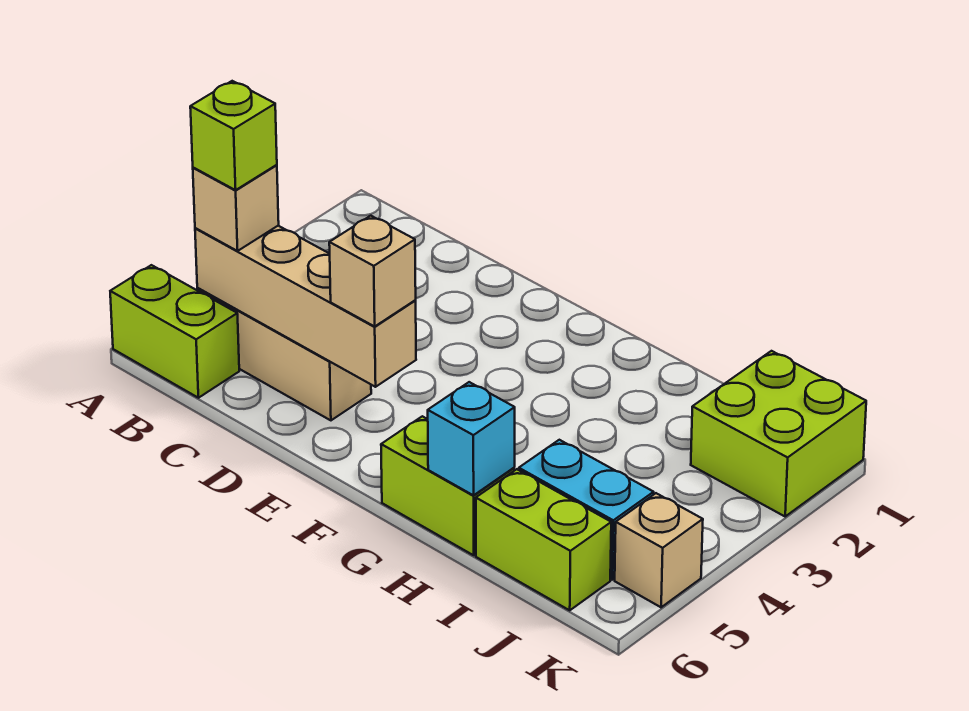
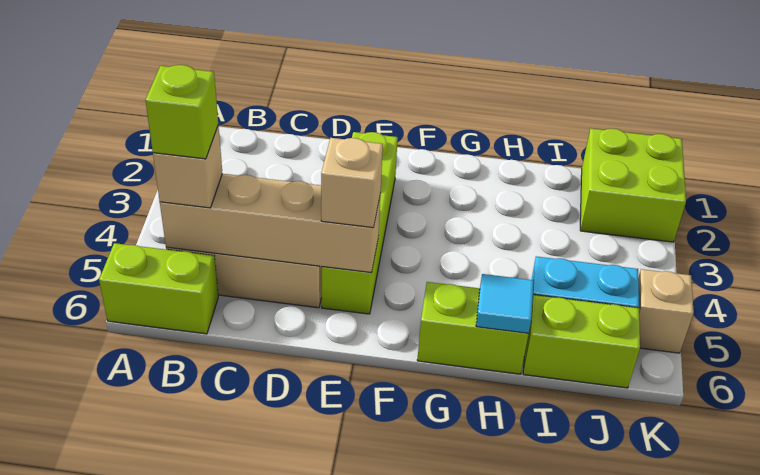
none -> lime 1x4 brick [322,132,398,314]
cyan 1x1 brick [428,382,515,495] -> cyan 1x1 tile [476,274,534,333]

